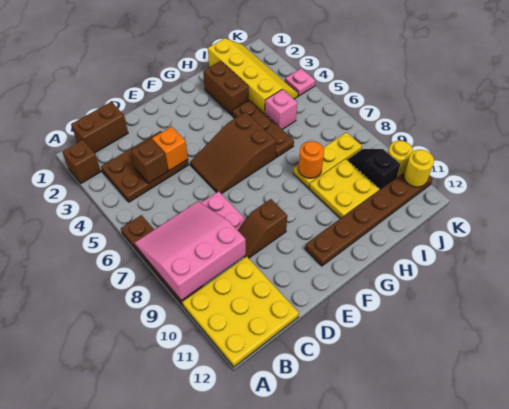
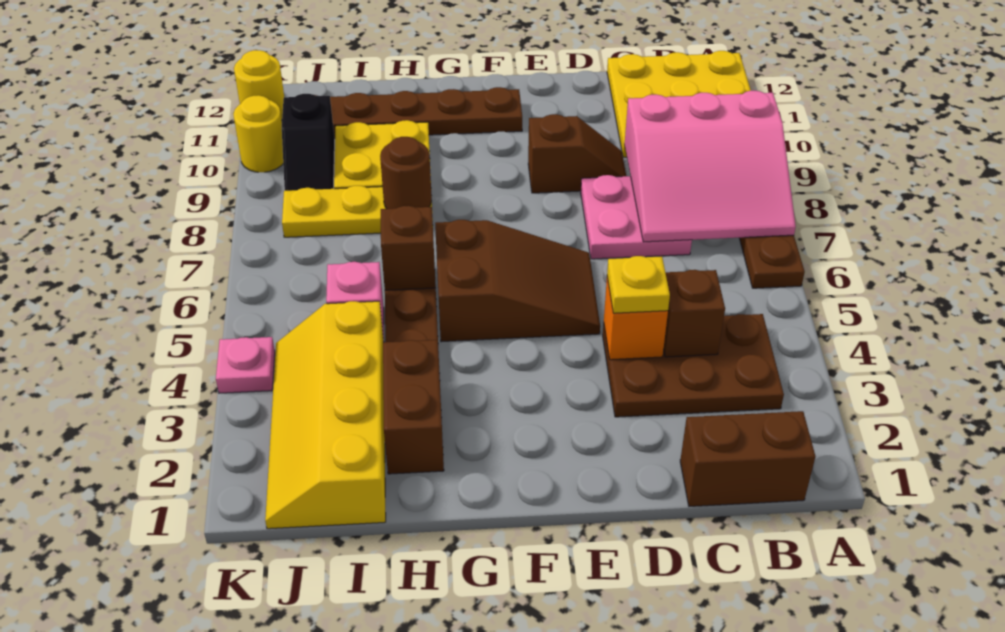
brown 1x1 brick [62,140,101,183] -> brown 1x1 brick moved to [381,206,436,290]
none -> yellow 1x1 plate [607,256,670,313]
orange 1x1 round brick [298,141,324,178] -> brown 1x1 round brick [380,137,432,209]

